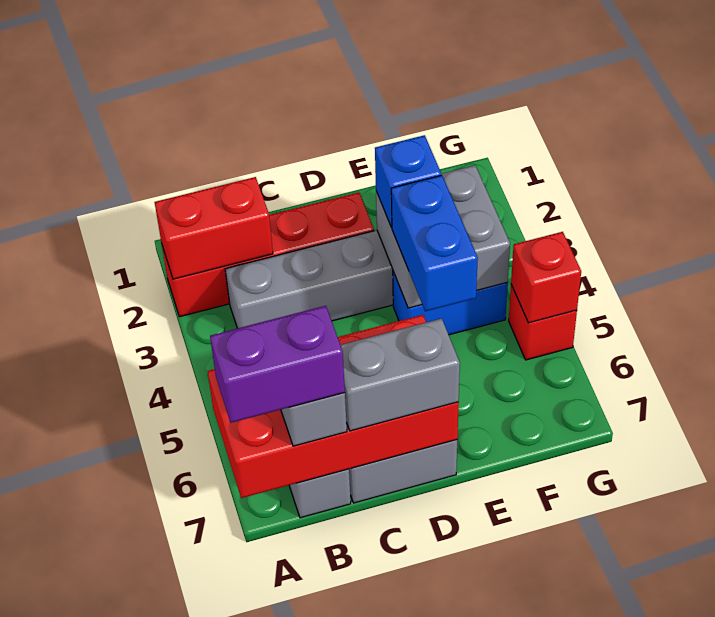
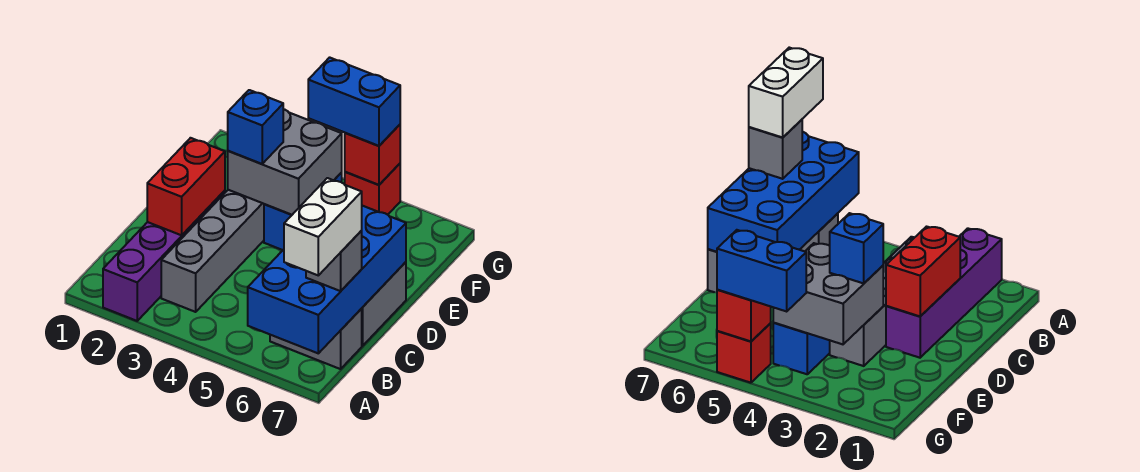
red 1x4 brick [162,193,374,317] -> purple 1x4 brick [103,191,225,321]
red 1x2 brick [155,177,273,279] -> red 1x2 brick moved to [147,138,225,235]
red 2x4 brick [208,315,459,498] -> blue 2x4 brick [248,206,406,353]
purple 1x2 brick [210,306,345,423] -> white 1x2 brick [284,178,362,275]
grey 1x2 brick [341,318,460,431] -> none
blue 1x2 brick [391,175,478,311] -> blue 1x2 brick moved to [308,57,400,146]

